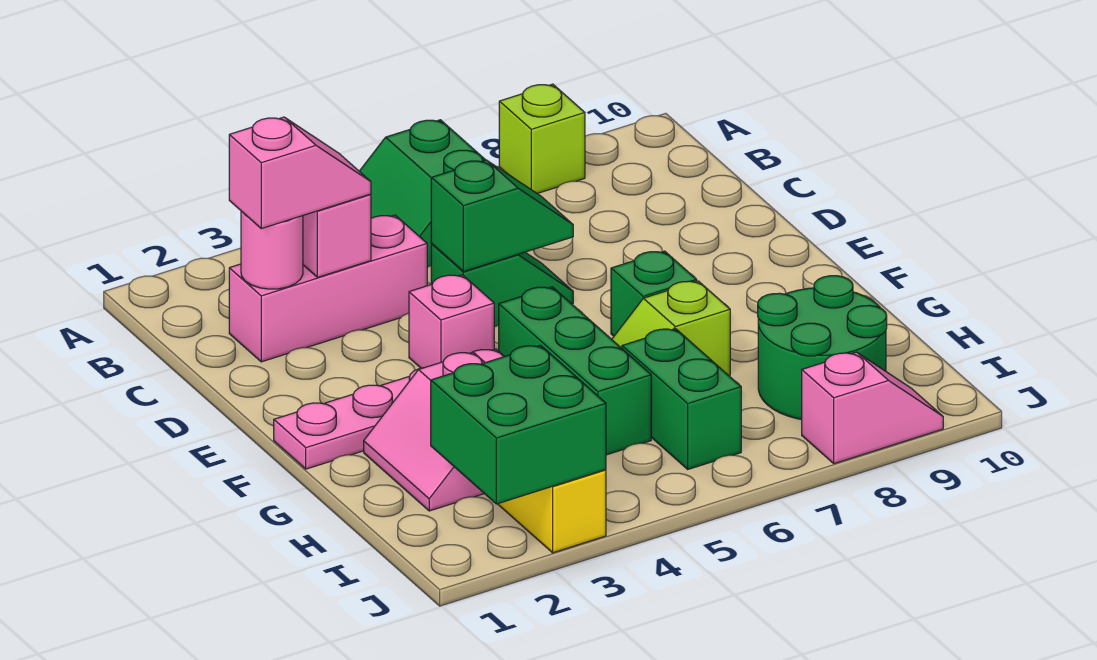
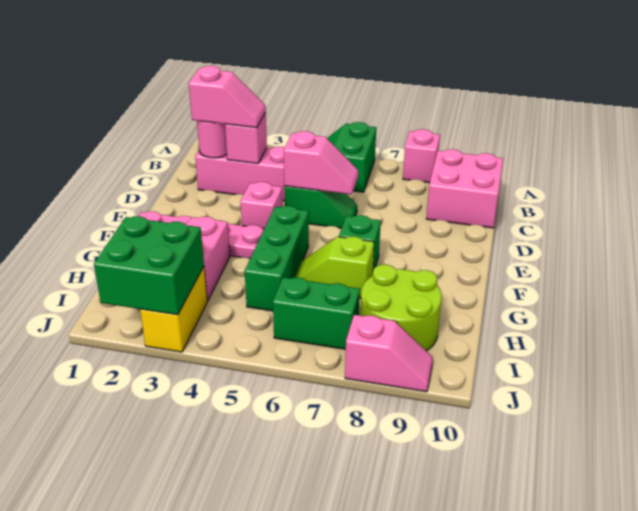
lime 1x1 brick [499,84,585,193] -> pink 1x1 brick [403,129,440,183]
none -> pink 2x2 brick [426,149,503,228]
green 1x2 slope [431,160,573,272] -> pink 1x2 slope [284,131,358,194]
green 1x2 brick [622,329,741,469] -> green 1x2 brick turned to [273,278,360,349]
green 2x2 round brick [758,276,887,419] -> lime 2x2 round brick [360,265,442,351]

